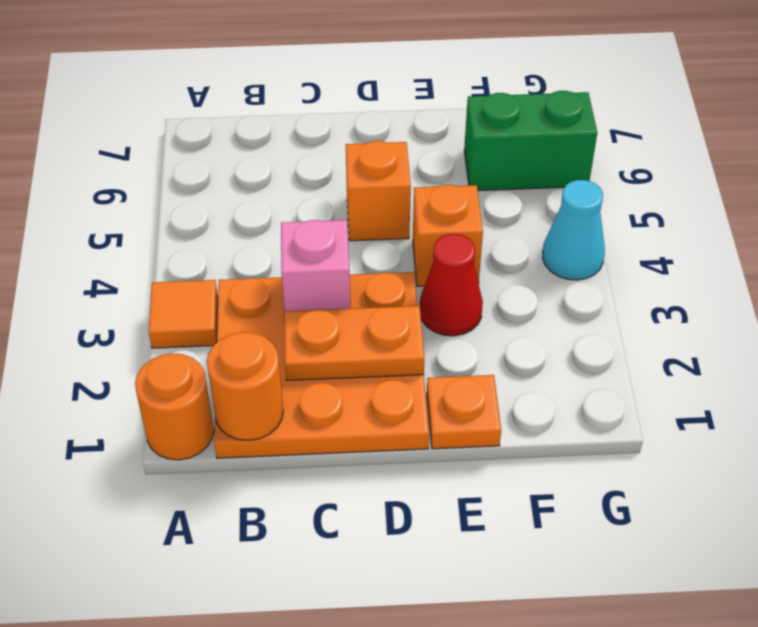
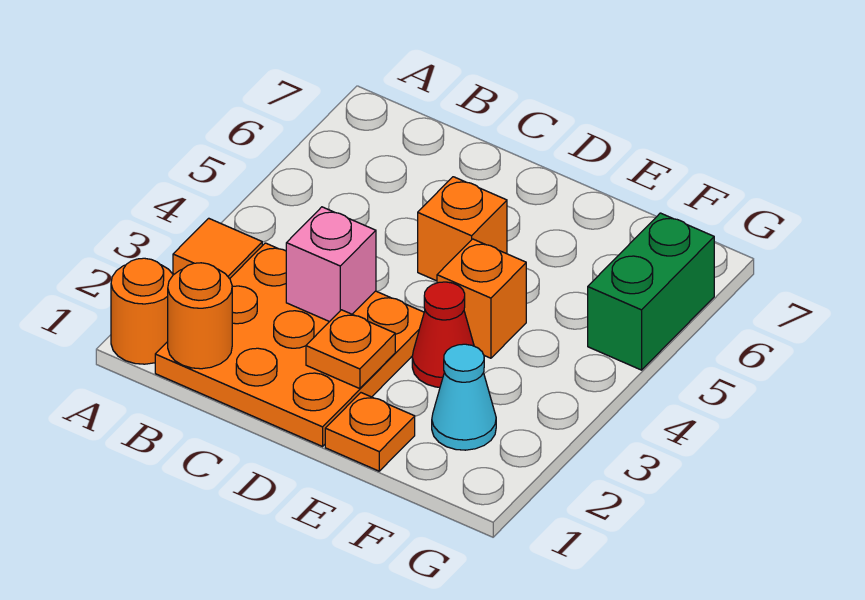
orange 1x2 plate [284,306,424,380] -> orange 1x1 plate [306,310,395,389]
green 1x2 brick [464,91,597,191] -> green 1x2 brick turned to [588,213,714,370]
cyan 1x1 cone [543,180,605,280] -> cyan 1x1 cone moved to [432,344,496,450]

